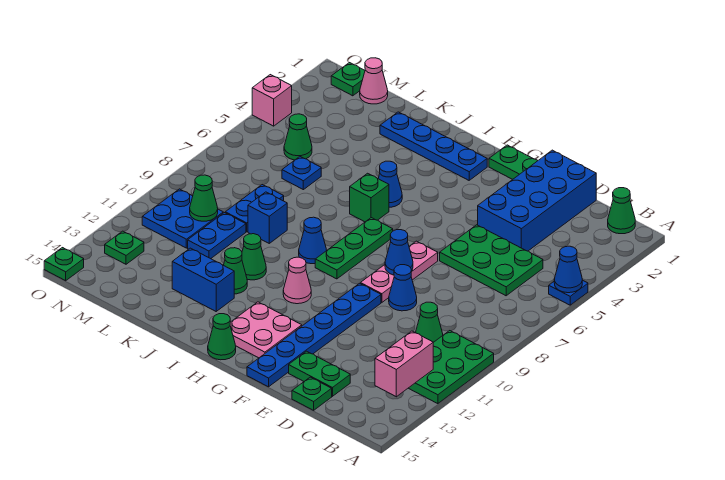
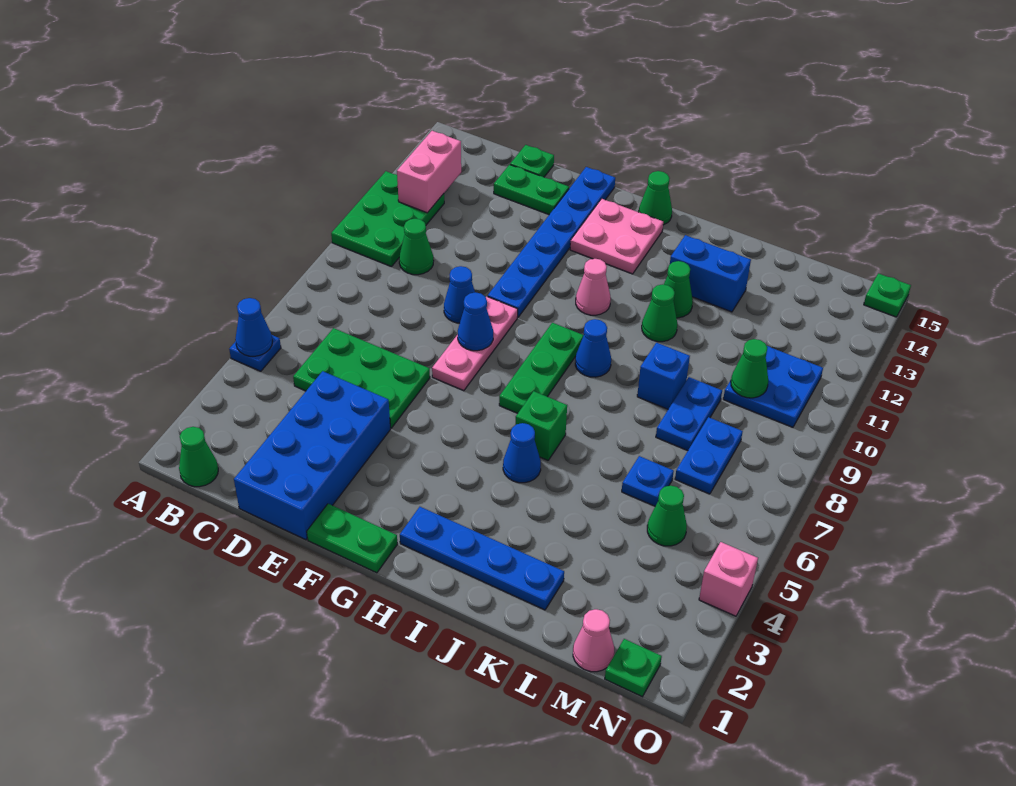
blue 1x2 plate [188,213,246,259] -> blue 1x2 plate moved to [675,417,743,494]
green 1x1 plate [105,231,144,264] -> none

